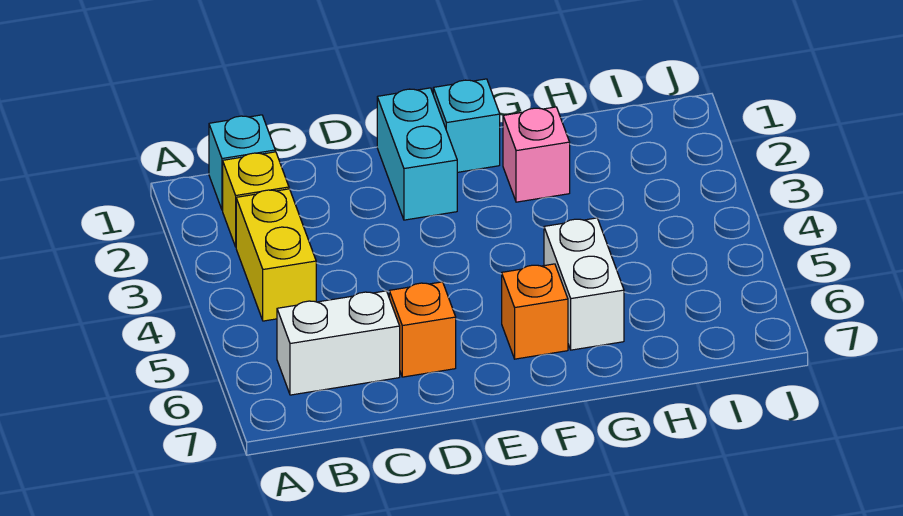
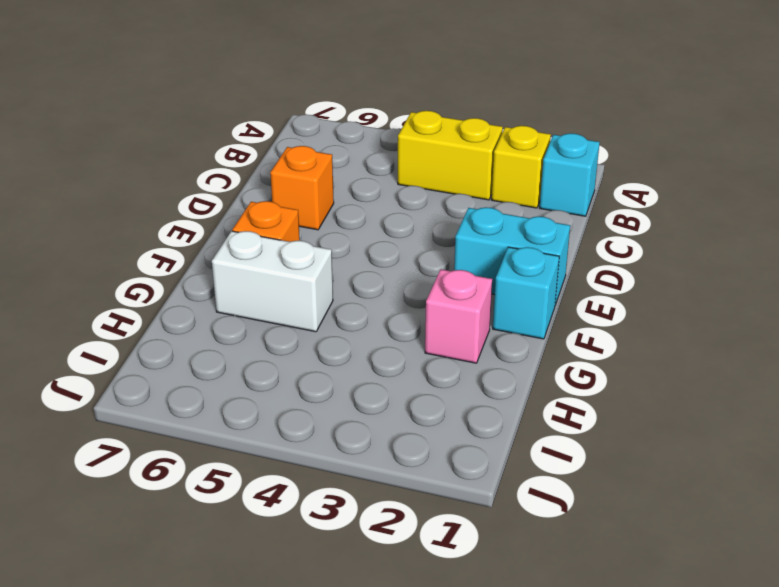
white 1x2 brick [277,291,400,395] -> none

